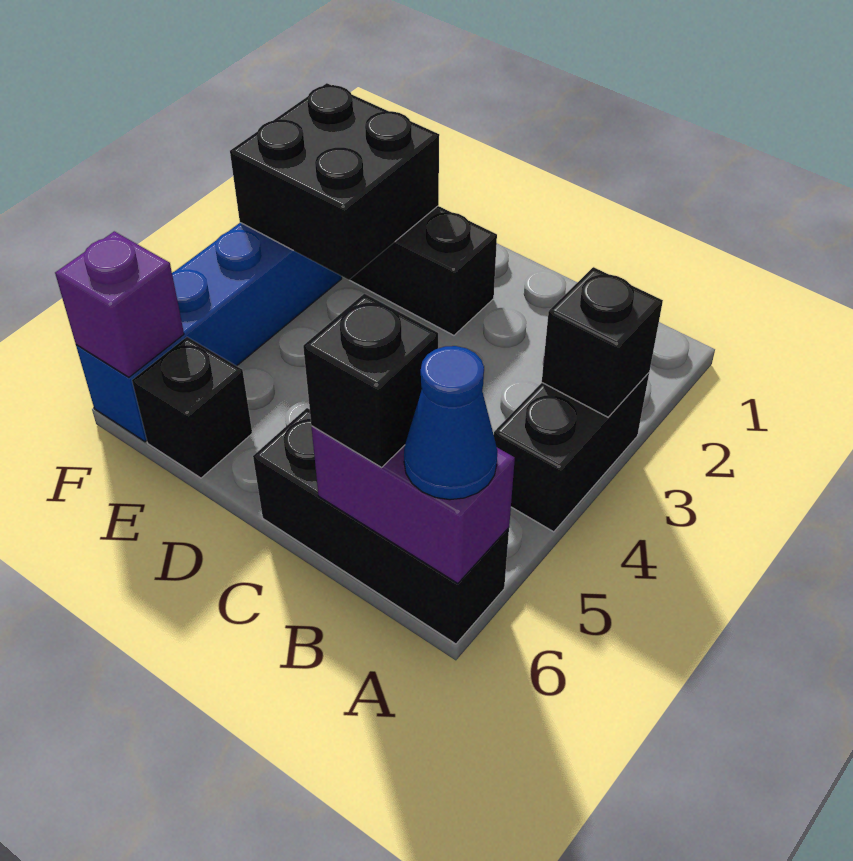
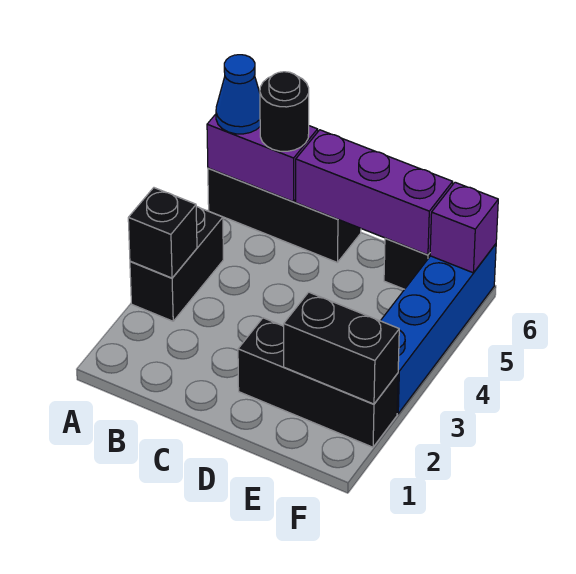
black 1x1 brick [303,294,438,467] -> black 1x1 round brick [260,72,309,151]
none -> purple 1x3 brick [296,130,453,255]
black 2x2 brick [230,83,439,280] -> black 1x2 brick [284,292,399,404]

